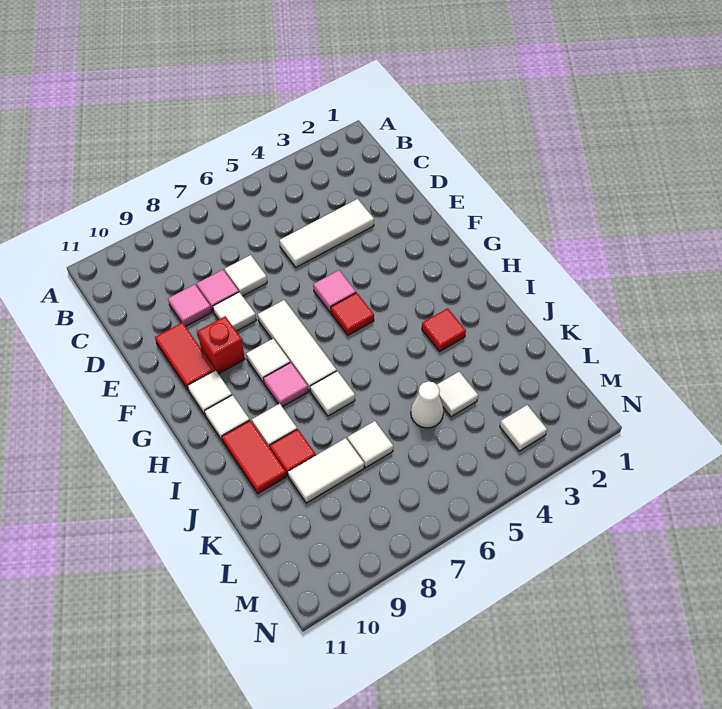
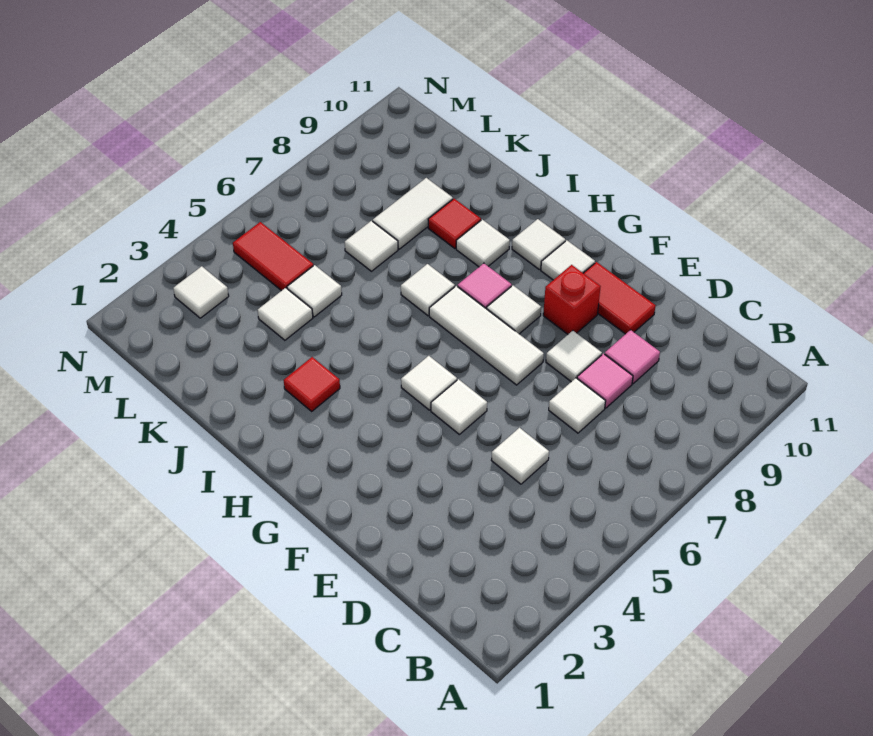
white 1x3 tile [279,199,374,267] -> white 1x1 tile [491,428,549,484]
pink 1x1 tile [313,270,356,312] -> white 1x1 tile [431,379,487,434]
red 1x1 tile [331,293,374,335] -> white 1x1 tile [401,356,457,410]
red 1x2 tile [222,421,286,494] -> red 1x2 tile moved to [233,222,313,291]
white 1x1 cone [411,381,443,428] -> white 1x1 tile [287,265,342,317]

